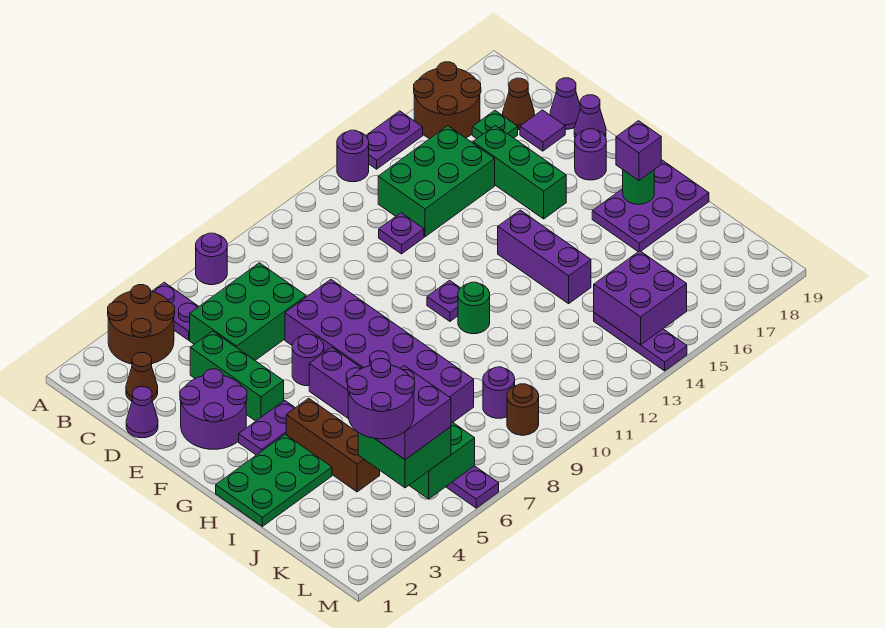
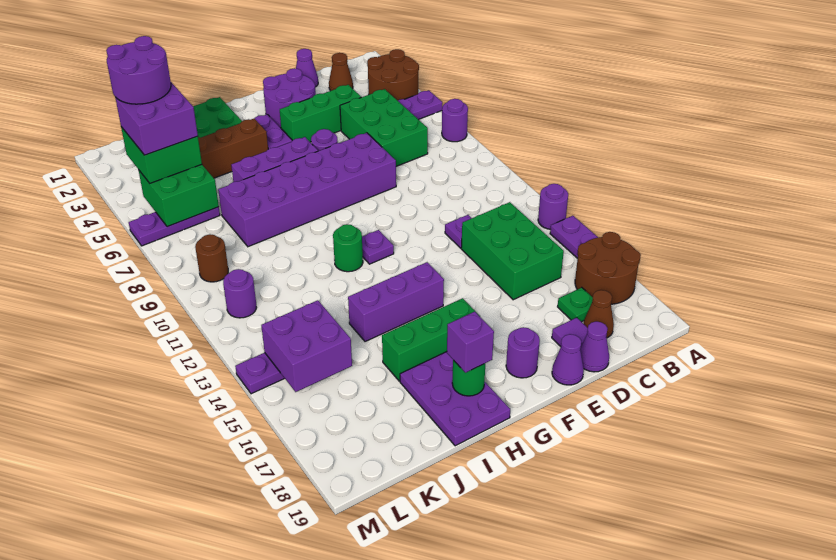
green 1x3 brick [473,125,566,219] -> green 1x3 brick moved to [382,298,480,381]
purple 1x1 round brick [483,367,515,418] -> purple 1x1 round brick moved to [223,269,257,318]

